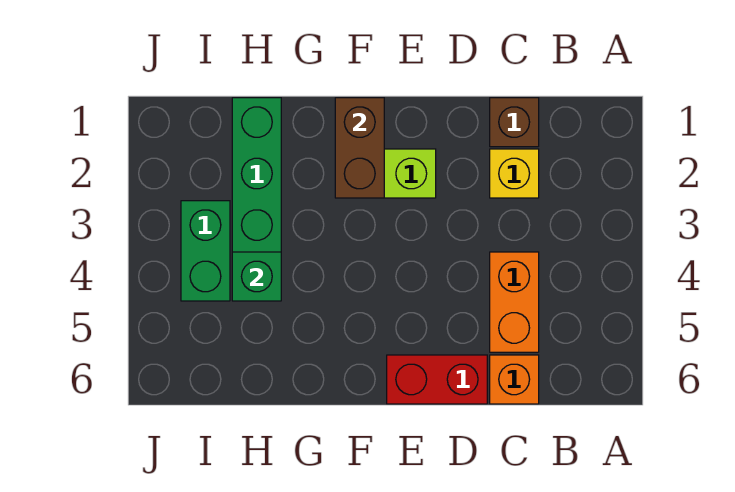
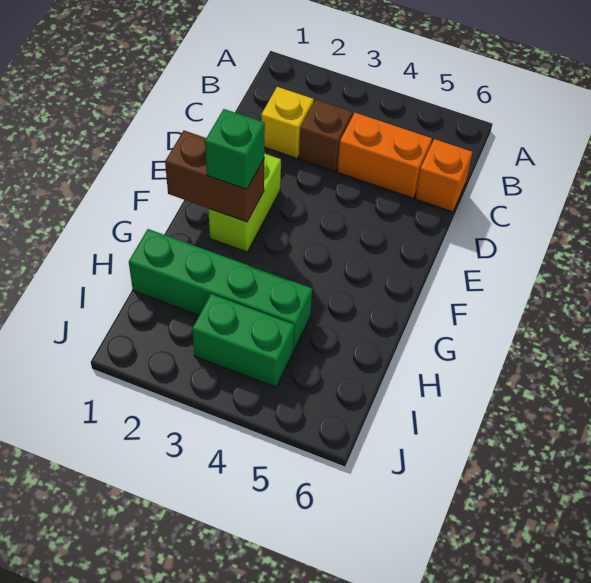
brown 1x1 brick [490,98,539,147] -> brown 1x1 brick moved to [299,100,353,171]
red 1x2 brick [387,355,487,404] -> none
green 1x1 brick [232,252,281,301] -> green 1x1 brick moved to [205,109,265,189]

